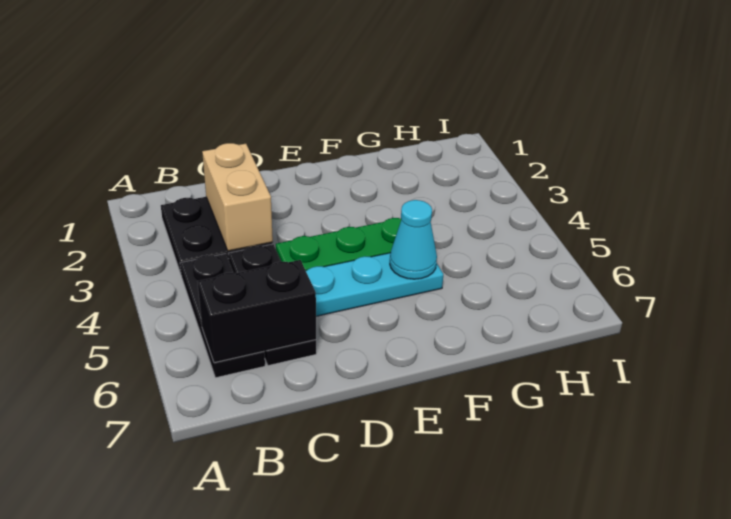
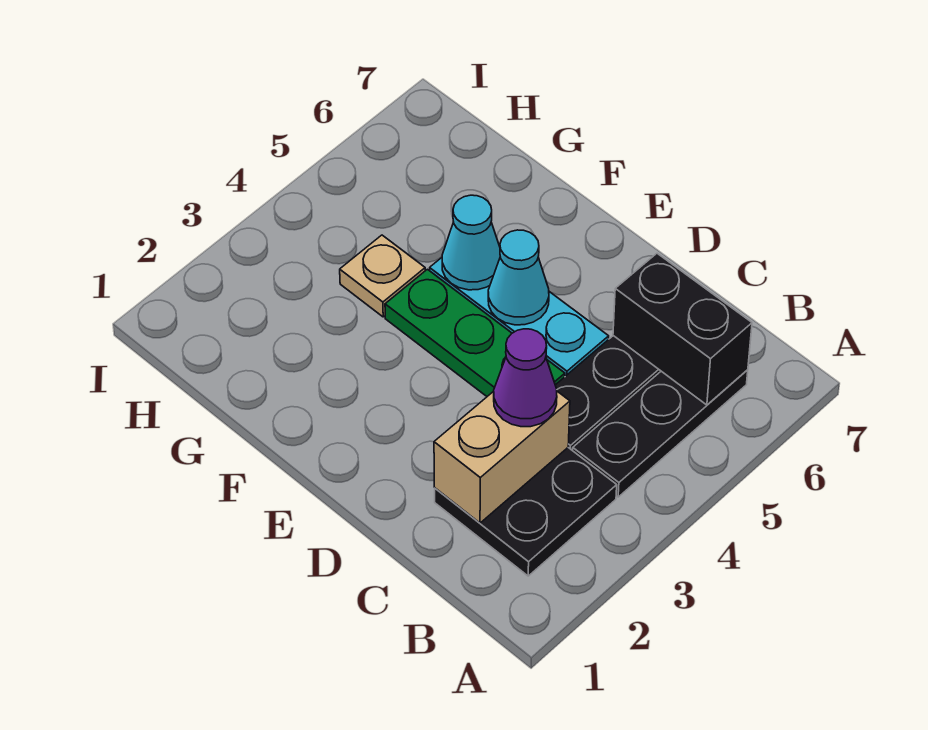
none -> purple 1x1 cone [494,329,557,427]
none -> cyan 1x1 cone [488,230,549,325]
none -> tan 1x1 plate [340,235,425,317]

